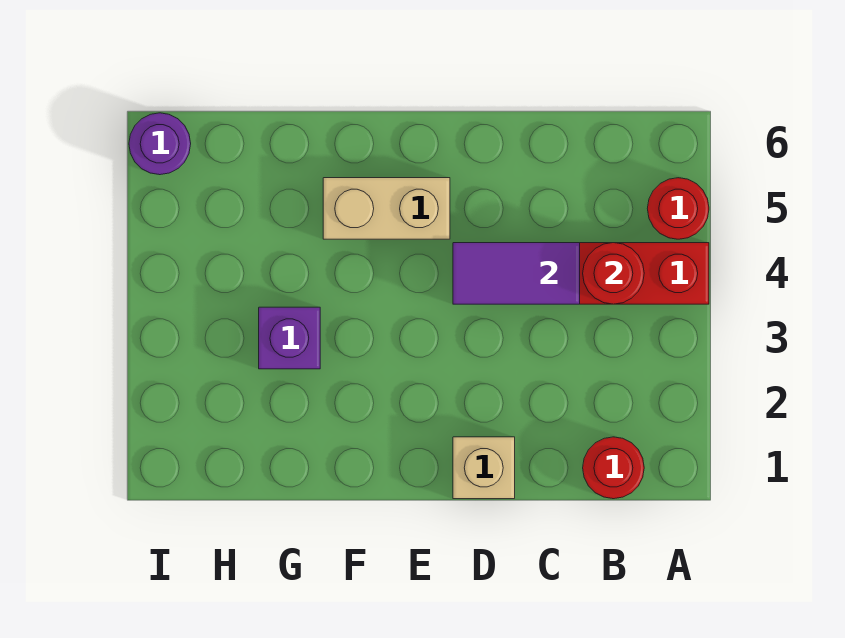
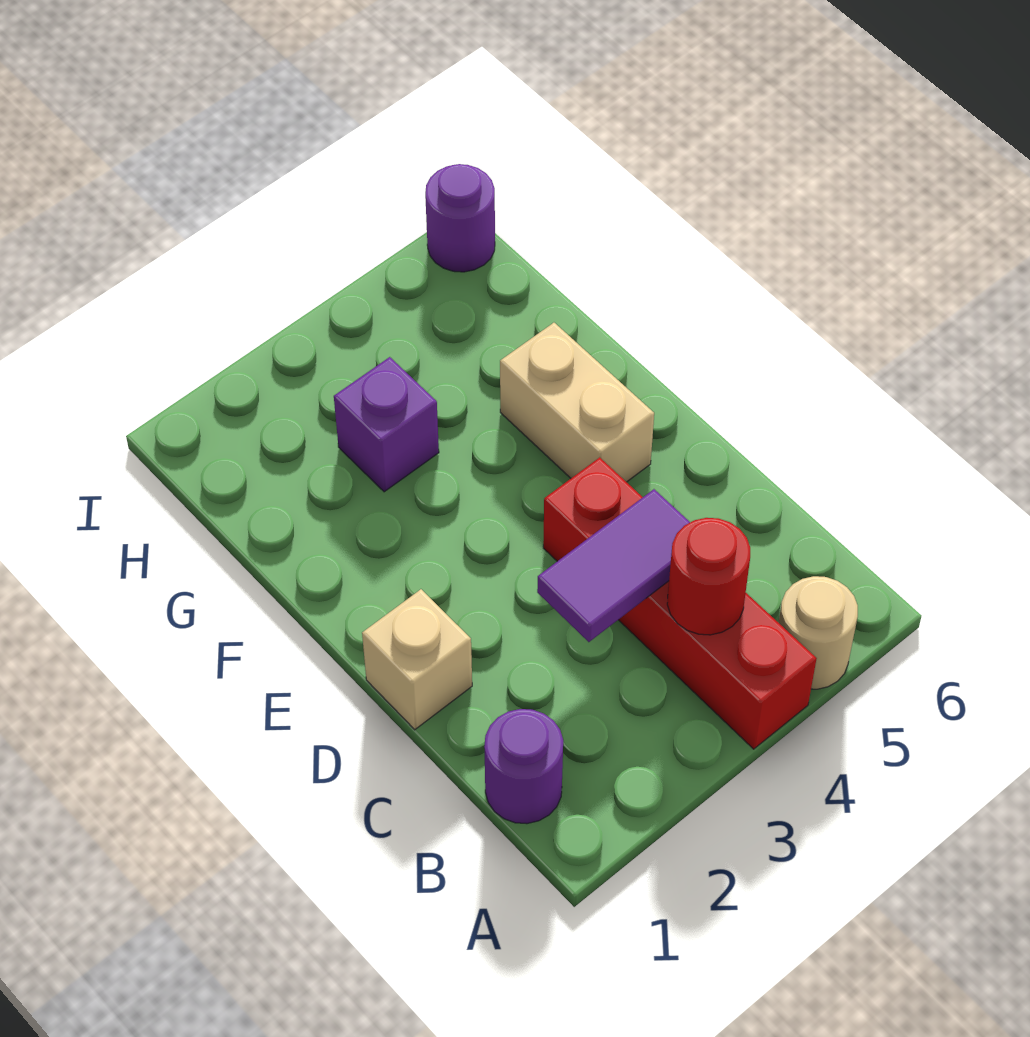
red 1x1 round brick [647,178,709,239] -> tan 1x1 round brick [779,576,858,689]
red 1x1 round brick [583,437,644,499] -> purple 1x1 round brick [484,709,563,824]
purple 1x2 tile [453,243,580,304] -> purple 1x2 tile turned to [537,489,690,642]

